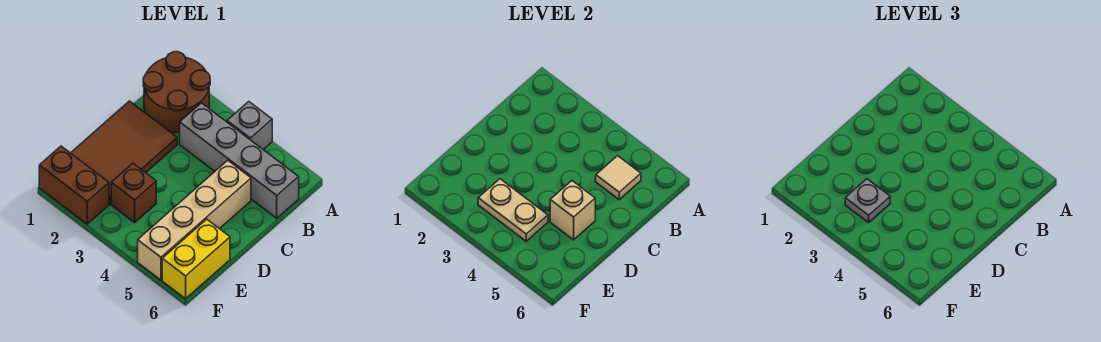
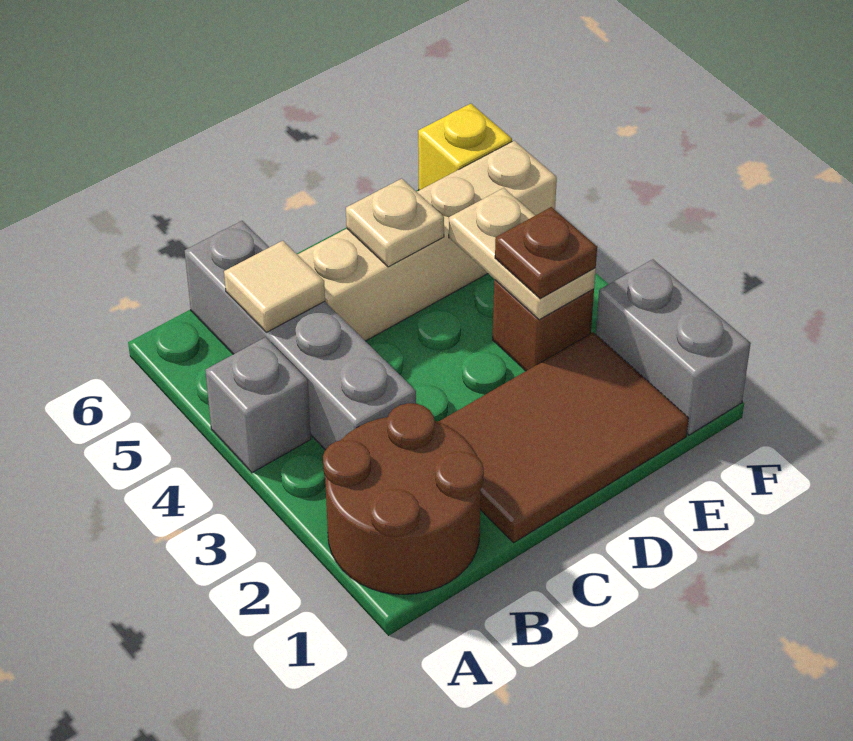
tan 1x1 brick [550,181,595,240] -> tan 1x1 plate [346,179,444,267]
grey 1x1 plate [845,179,890,223] -> brown 1x1 plate [495,207,597,299]
yellow 1x2 brick [162,219,230,299] -> yellow 1x1 brick [418,104,512,190]
brown 1x2 brick [39,146,109,224] -> grey 1x2 brick [596,259,751,435]

